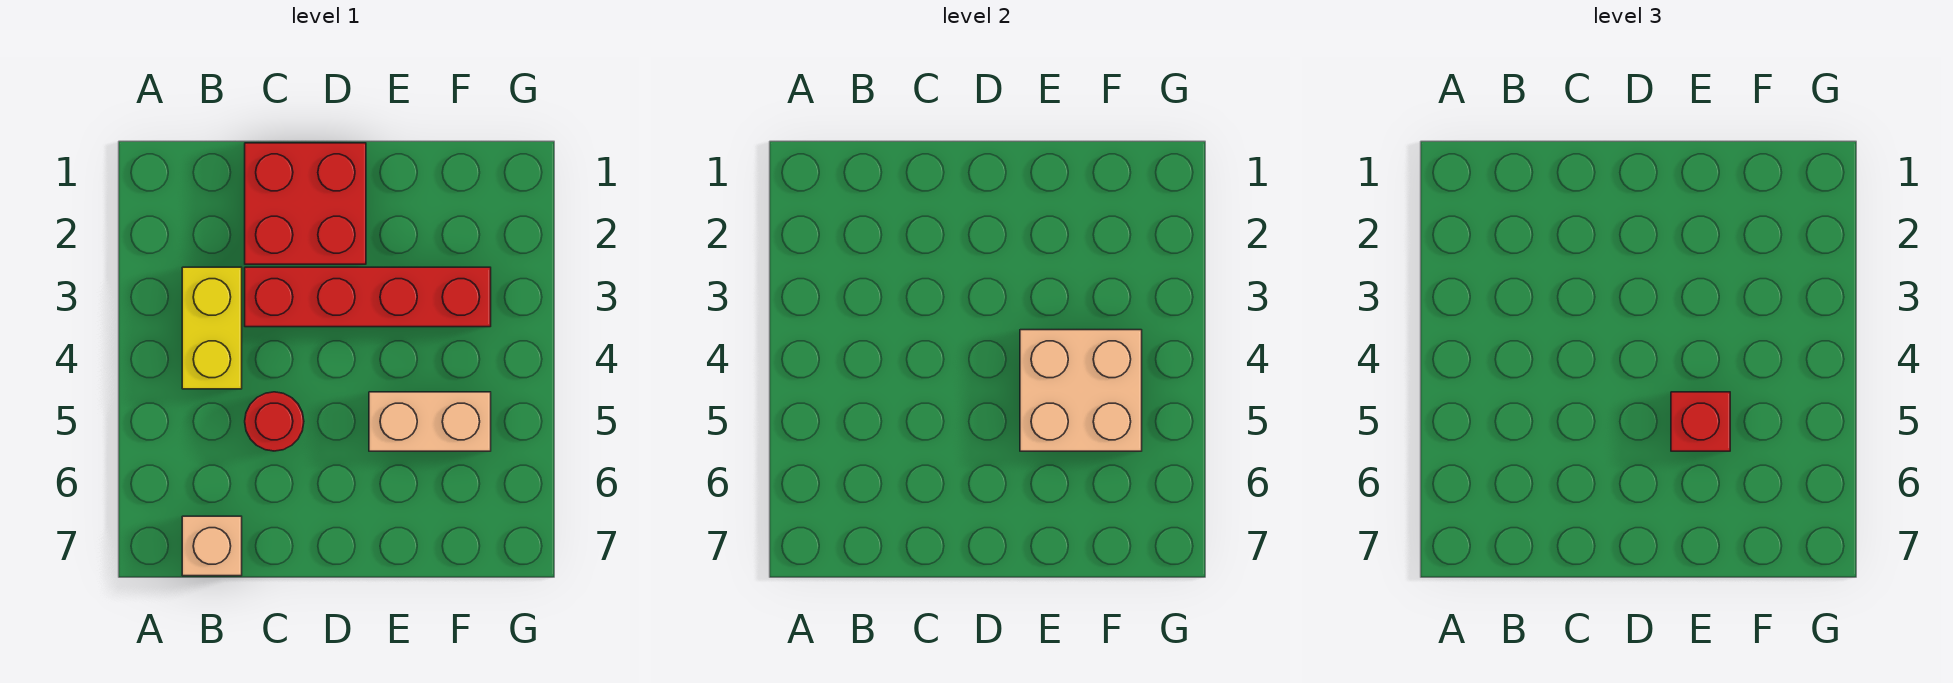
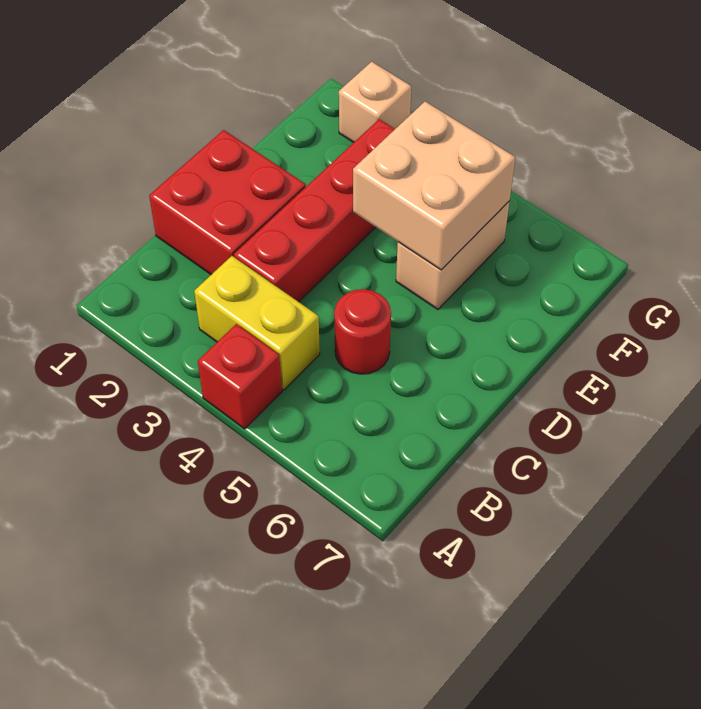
tan 1x1 brick [182,516,242,576] -> tan 1x1 brick moved to [339,62,411,142]
red 1x1 brick [1671,392,1730,451] -> red 1x1 brick moved to [198,324,282,429]

